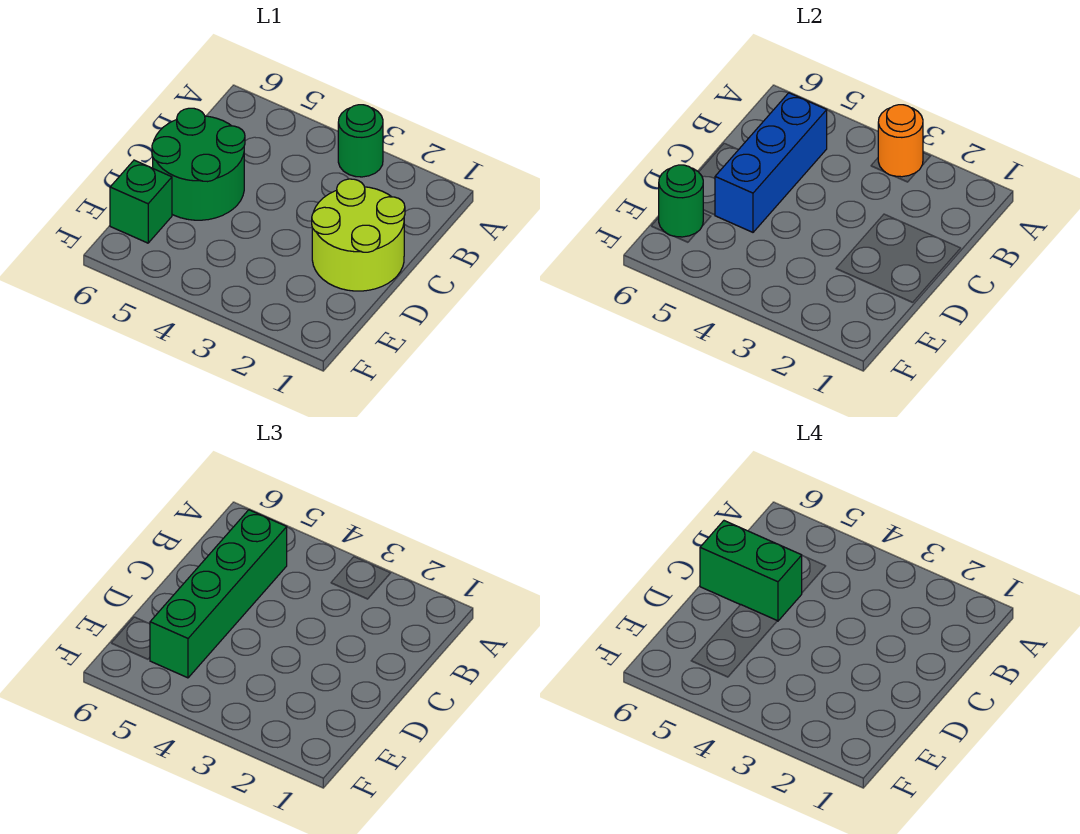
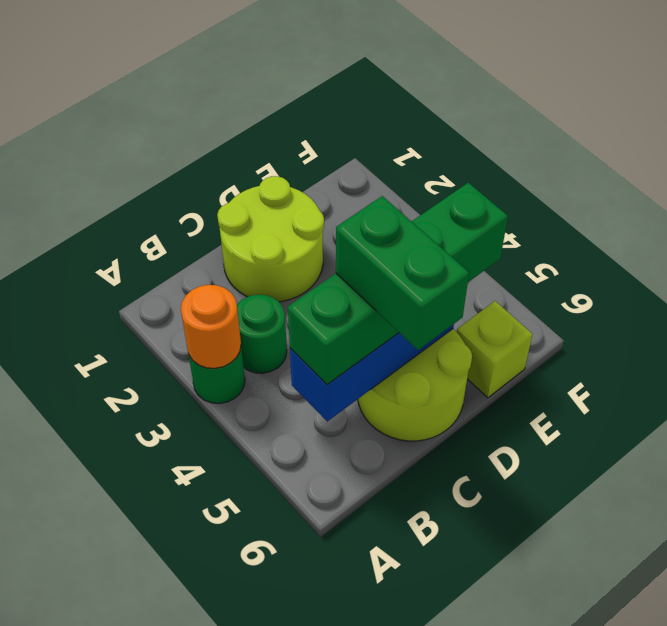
green 2x2 round brick [152,108,245,220] -> lime 2x2 round brick [358,329,472,441]
green 1x1 brick [110,160,172,243] -> lime 1x1 brick [457,301,533,398]
green 1x1 round brick [659,165,703,237] -> green 1x1 round brick moved to [237,294,287,373]

